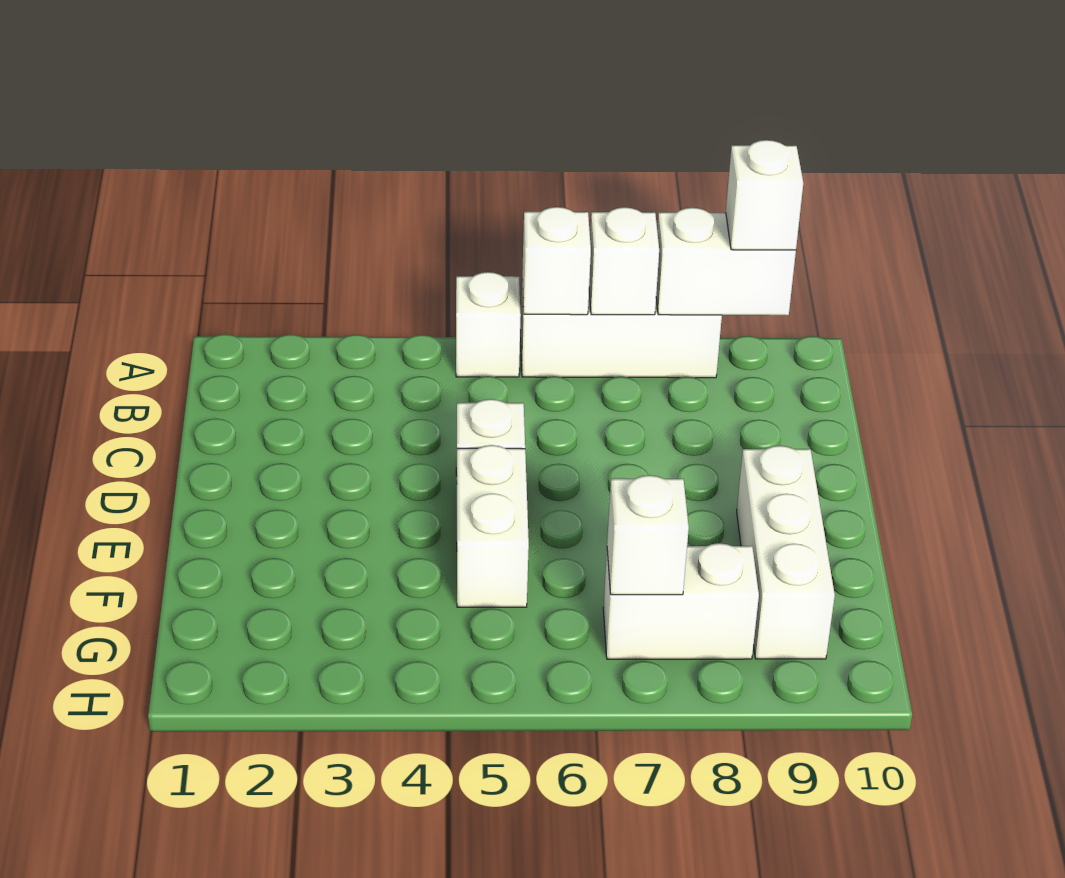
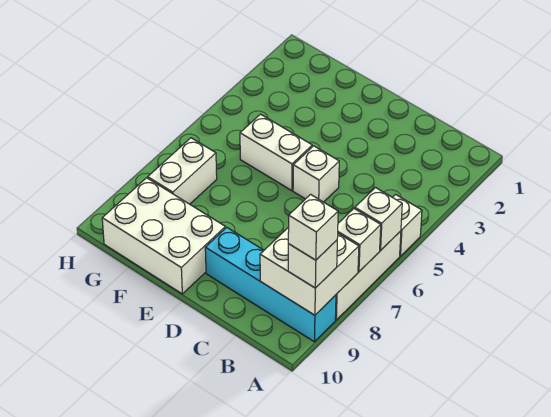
white 1x2 brick [656,208,796,315] -> white 2x2 brick [260,227,359,315]
none -> cyan 1x4 brick [205,227,336,342]
white 1x3 brick [737,446,835,659] -> white 2x3 brick [102,178,225,294]
white 1x1 brick [607,475,689,595] -> white 1x1 brick moved to [288,195,338,260]

